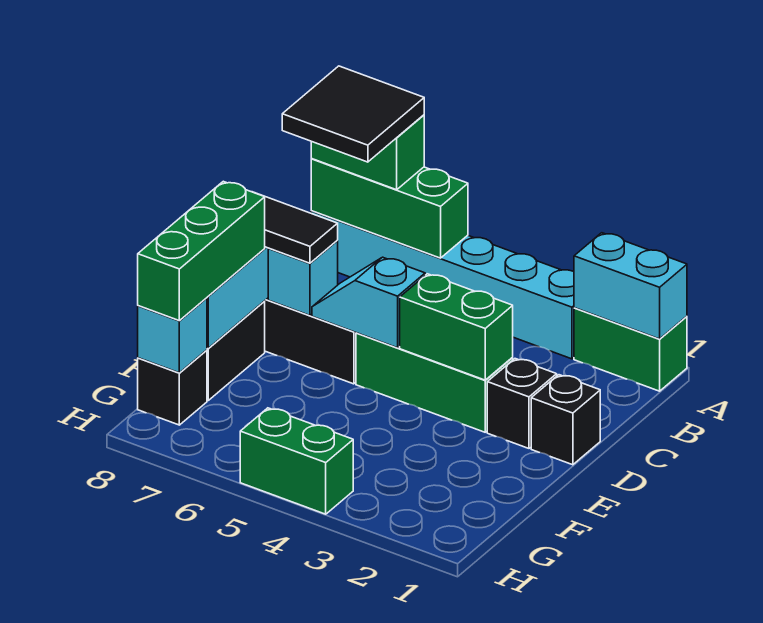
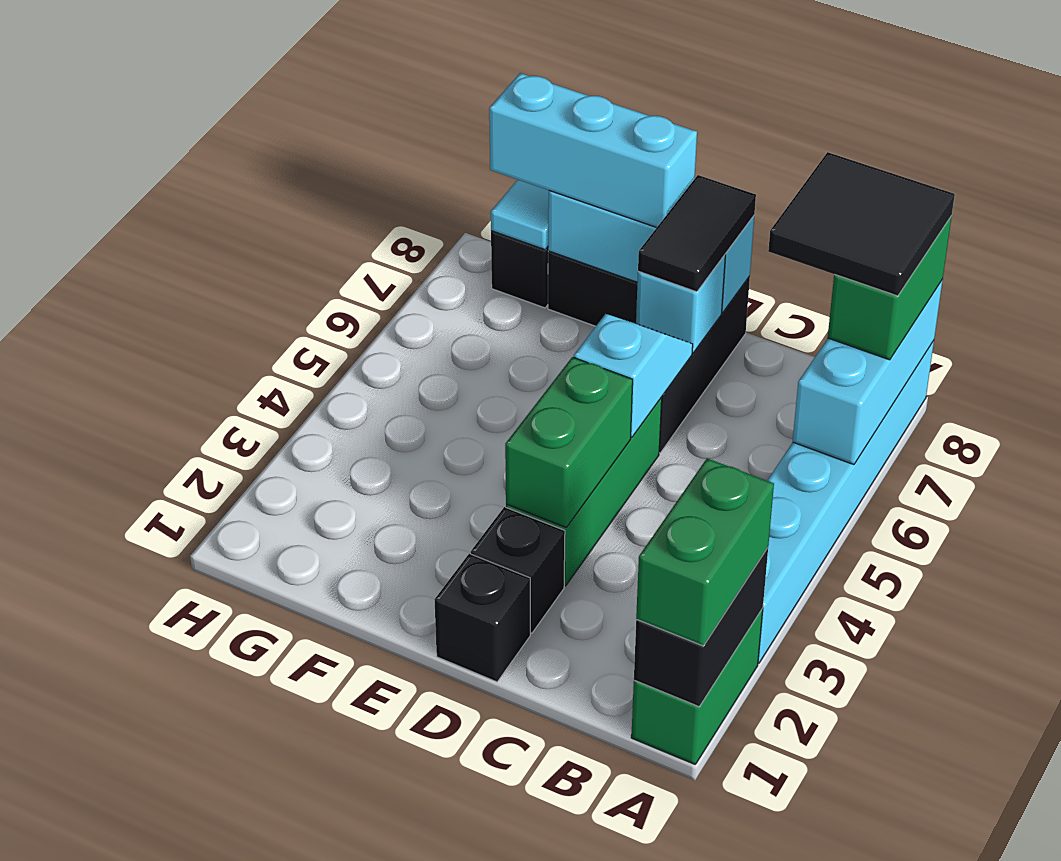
cyan 1x2 brick [574,233,687,339] -> black 1x2 brick [634,548,768,707]
green 1x3 brick [311,159,468,258] -> cyan 1x3 brick [793,280,943,465]
green 1x3 brick [138,181,265,321] -> cyan 1x3 brick [489,73,697,227]
cyan 1x1 brick [138,298,207,373] -> cyan 1x1 tile [491,180,549,250]
green 1x2 brick [240,408,353,514] -> green 1x2 brick moved to [636,458,774,646]

